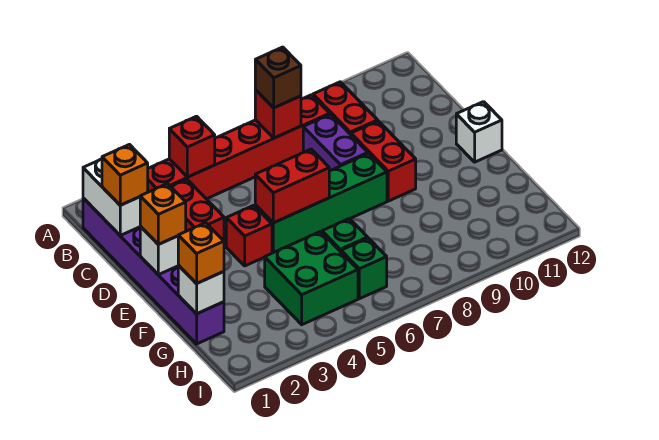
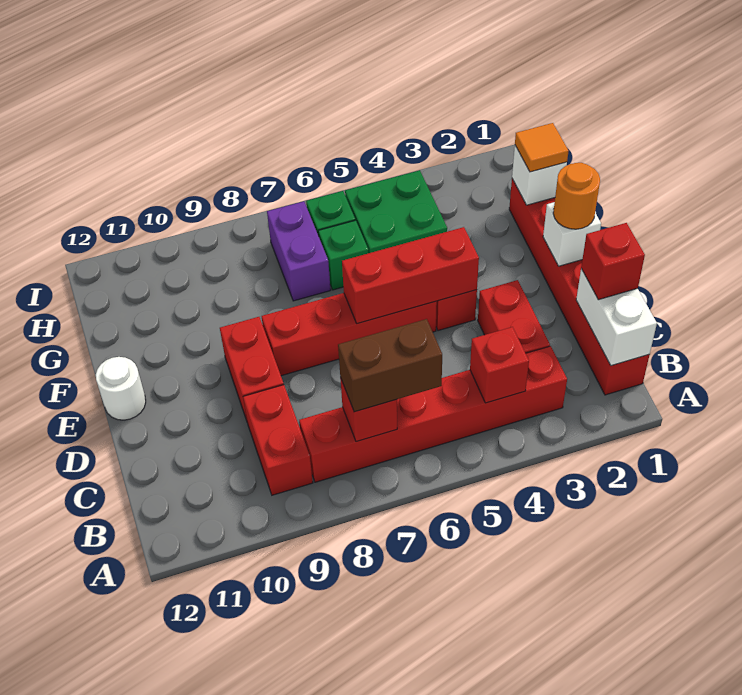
purple 1x6 brick [83,198,224,344] -> red 1x6 brick [509,179,650,395]
brown 1x1 brick [255,47,301,108] -> brown 1x2 brick [338,319,442,412]
orange 1x1 brick [102,145,148,205] -> red 1x1 brick [581,223,645,300]
purple 1x2 brick [303,114,368,171] -> purple 1x2 brick moved to [267,201,331,301]
orange 1x1 brick [140,184,186,244] -> orange 1x1 round brick [553,163,600,229]
green 1x4 brick [255,153,387,253] -> red 1x4 brick [261,293,437,376]
red 1x2 brick [255,149,329,223] -> red 1x3 brick [342,227,479,324]
white 1x1 brick [456,102,502,162] -> white 1x1 round brick [96,357,146,420]
orange 1x1 brick [178,223,224,284] -> orange 1x1 tile [515,123,569,172]

